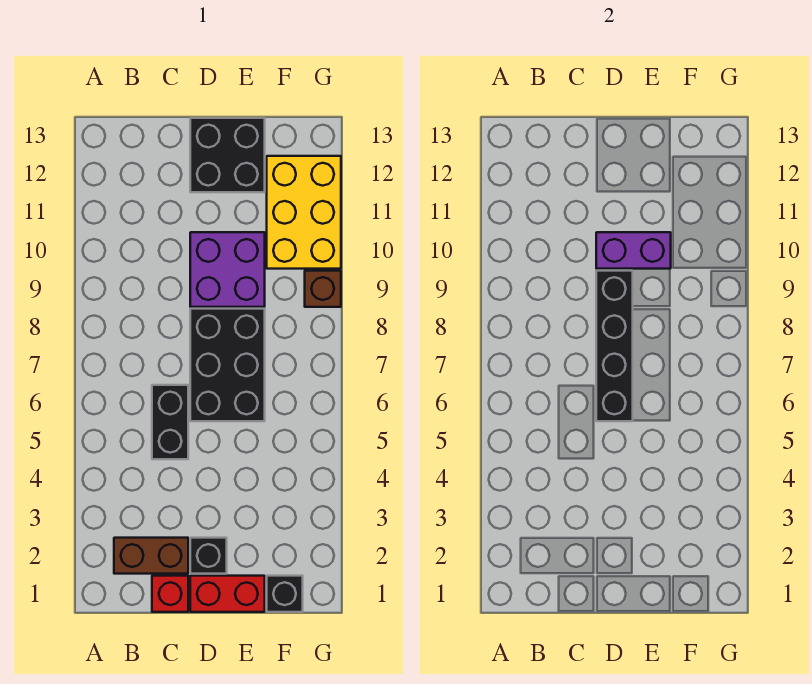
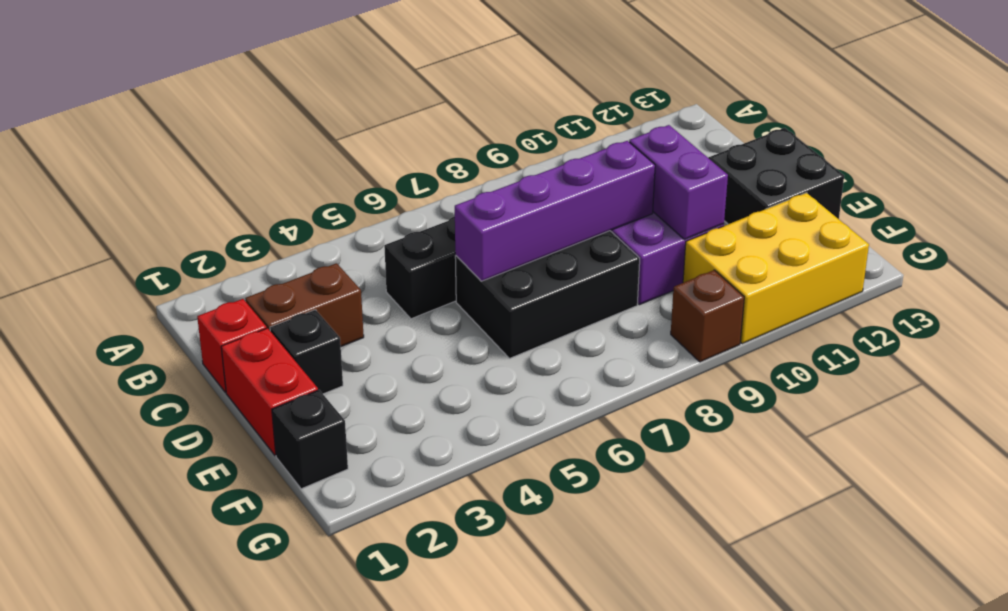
brown 1x2 brick [114,538,188,574] -> brown 1x2 brick turned to [245,263,364,347]
black 1x4 brick [596,271,633,421] -> purple 1x4 brick [455,141,655,281]

